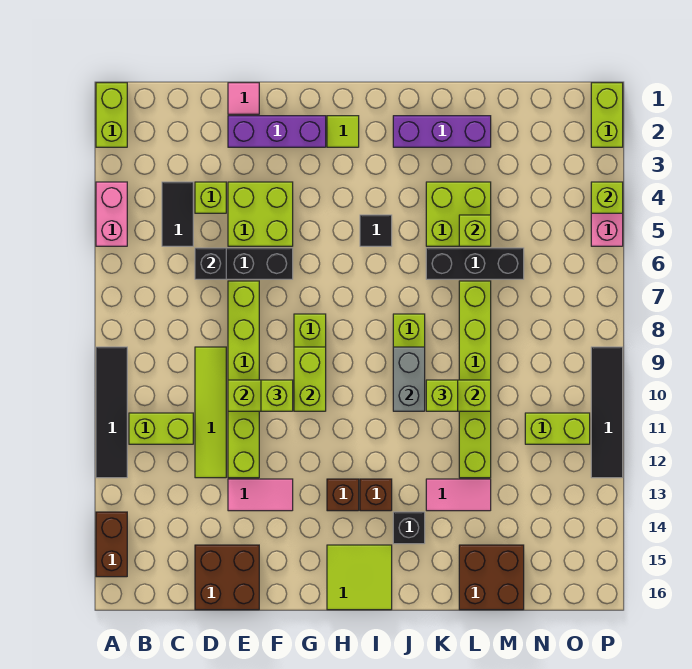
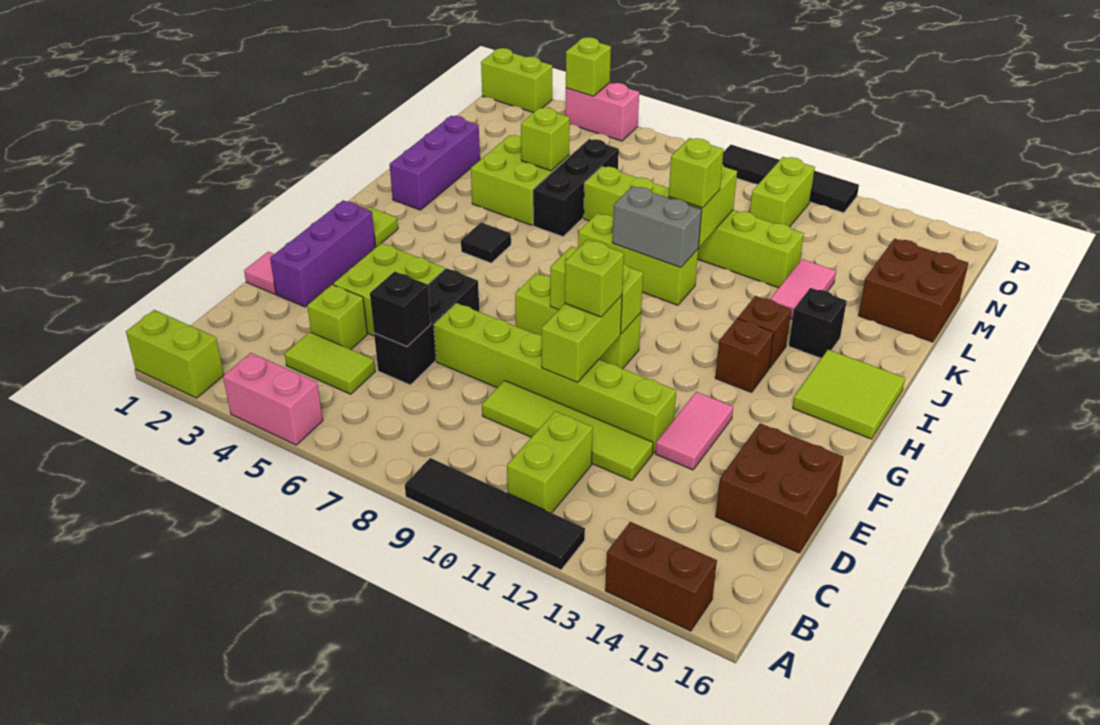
black 1x2 tile [162,182,193,246] -> lime 1x2 tile [285,332,375,394]

